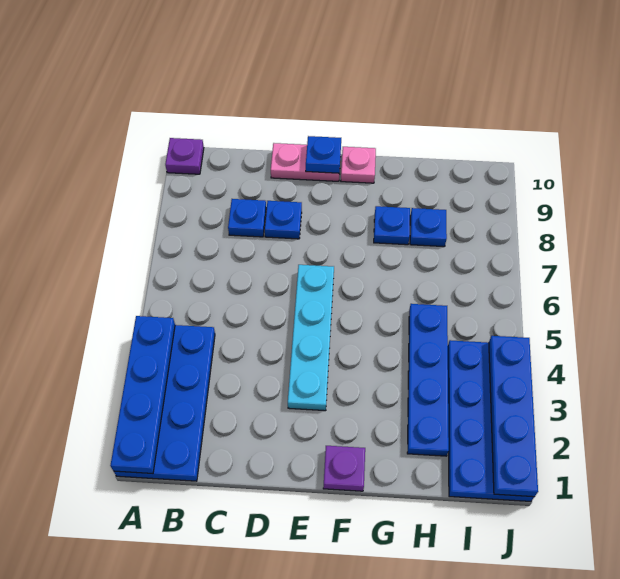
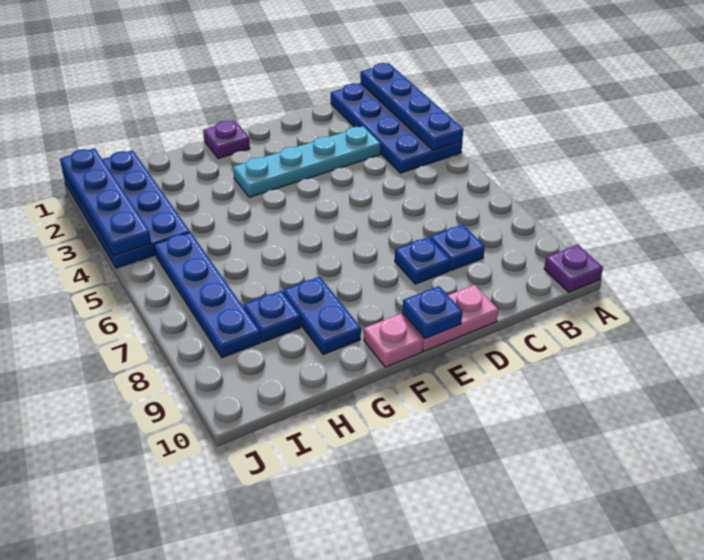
cyan 1x4 plate [288,265,334,411] -> cyan 1x4 plate turned to [233,126,380,197]
blue 1x1 plate [374,206,410,245] -> blue 1x2 plate [283,277,361,354]
blue 1x4 plate [407,304,449,456] -> blue 1x4 plate moved to [154,232,261,358]

